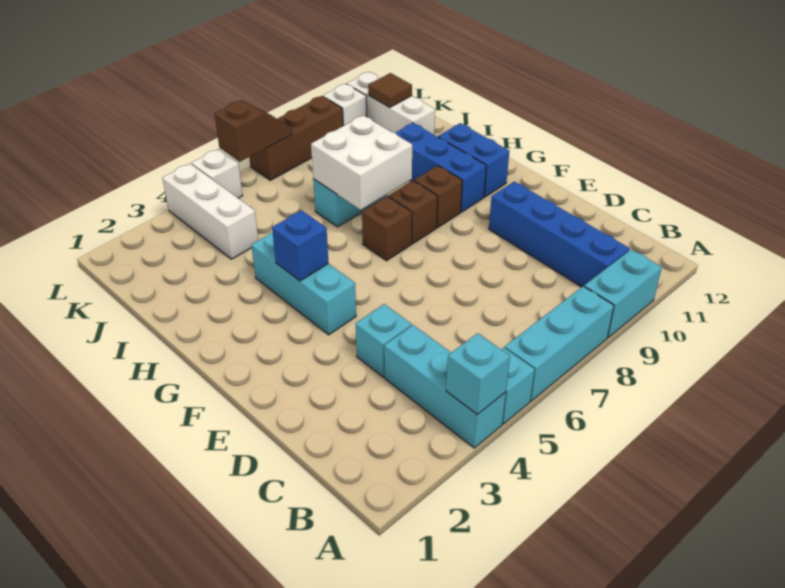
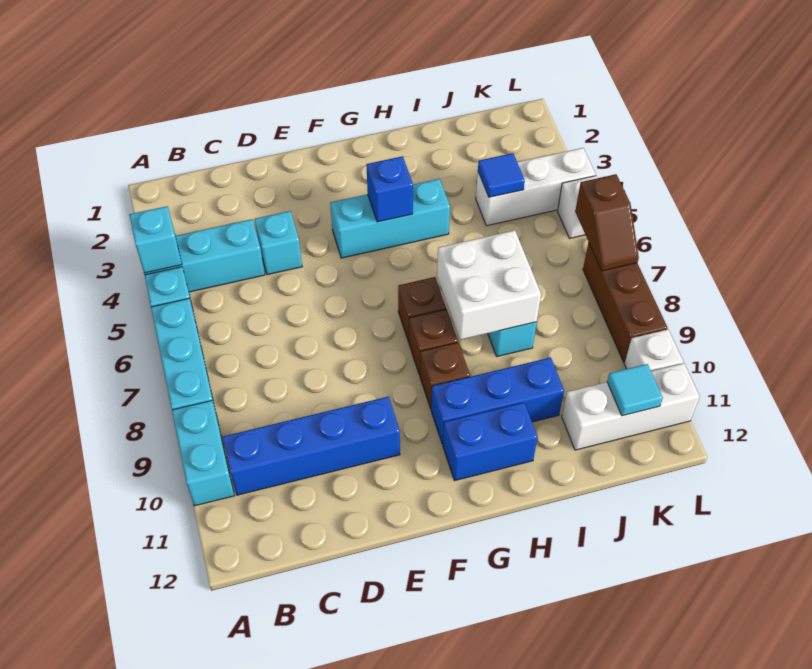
none -> blue 1x1 tile [478,153,525,197]
brown 1x1 tile [368,73,412,108] -> cyan 1x1 tile [607,364,663,416]

